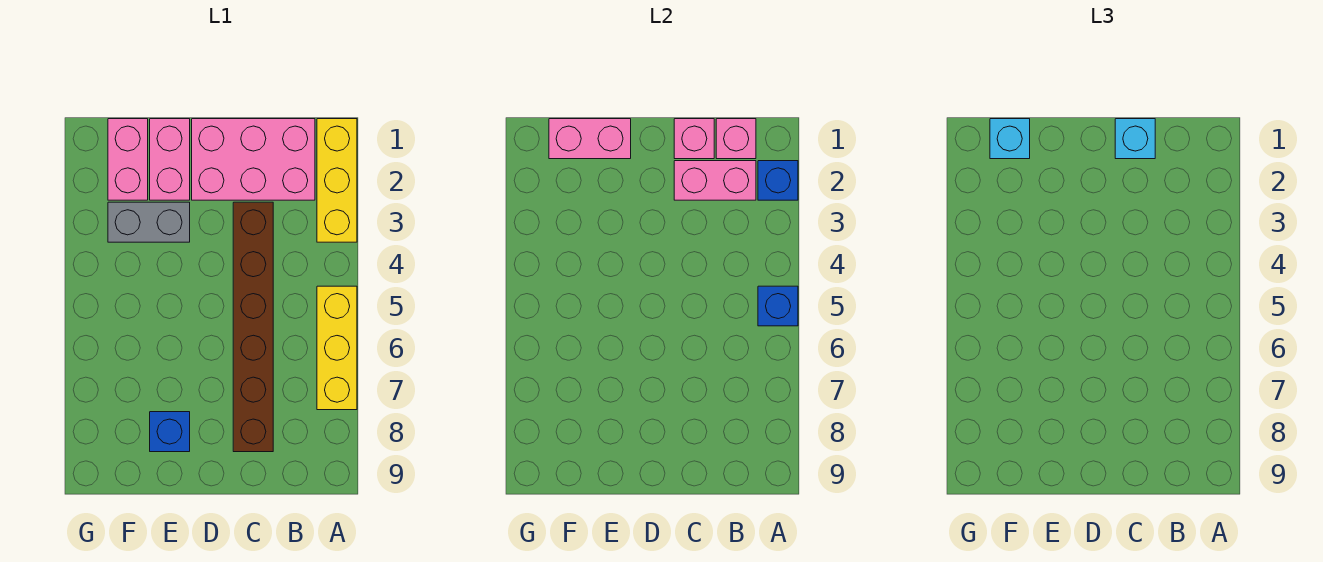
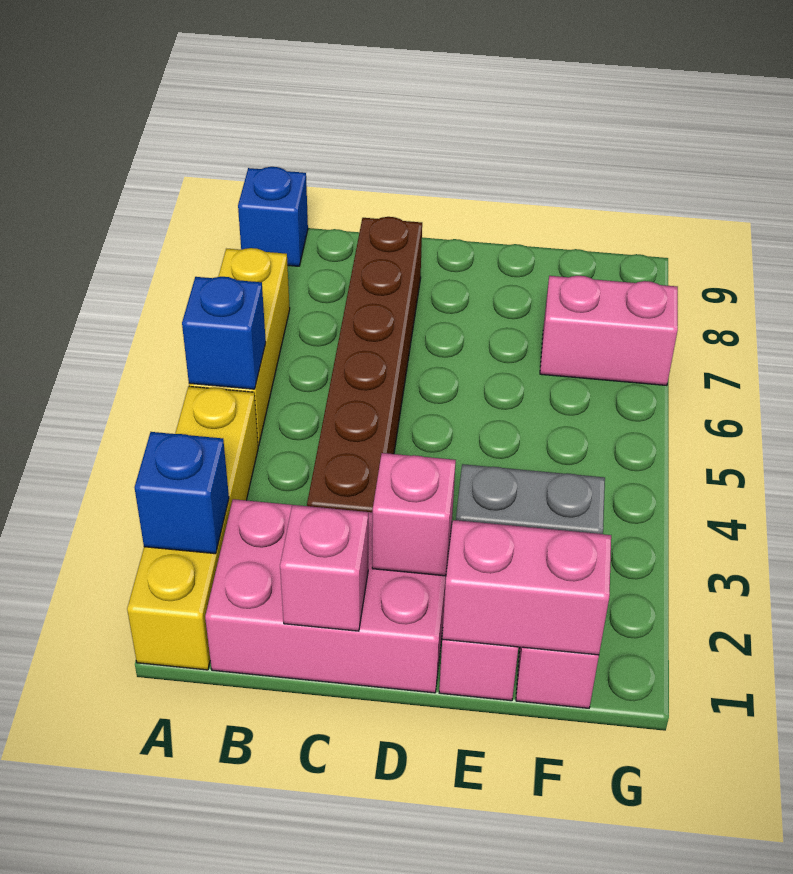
yellow 1x3 brick [317,119,357,242] -> yellow 1x4 brick [127,386,258,670]
pink 1x1 brick [716,119,756,159] -> pink 1x1 brick moved to [372,453,456,576]
pink 1x2 brick [674,161,756,200] -> pink 1x2 brick moved to [540,276,678,386]
cyan 1x1 brick [1115,119,1155,159] -> none
blue 1x1 brick [150,412,190,452] -> blue 1x1 brick moved to [238,167,308,266]
cyan 1x1 brick [990,119,1030,159] -> none

